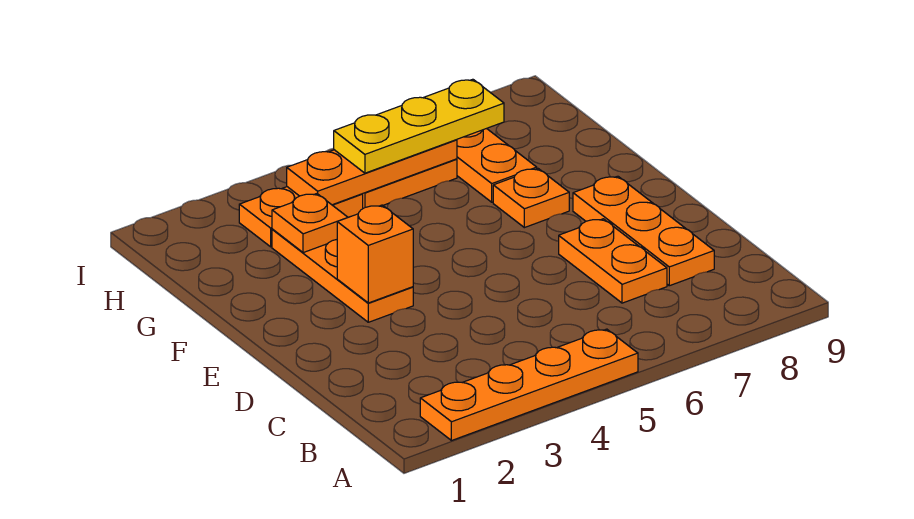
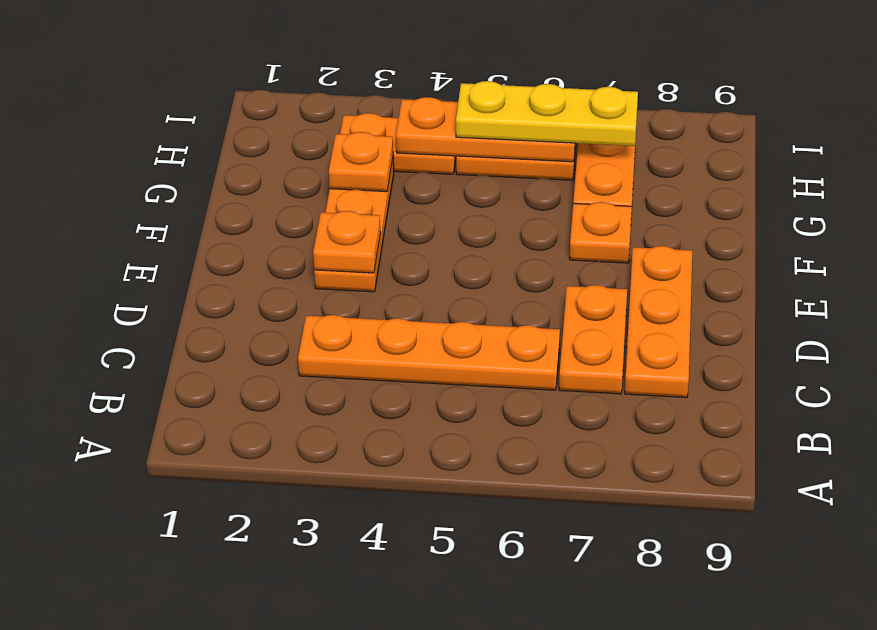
orange 1x4 plate [420,329,638,441] -> orange 1x4 plate moved to [298,315,560,390]
orange 1x1 brick [337,205,413,303] -> orange 1x1 plate [313,211,380,273]

